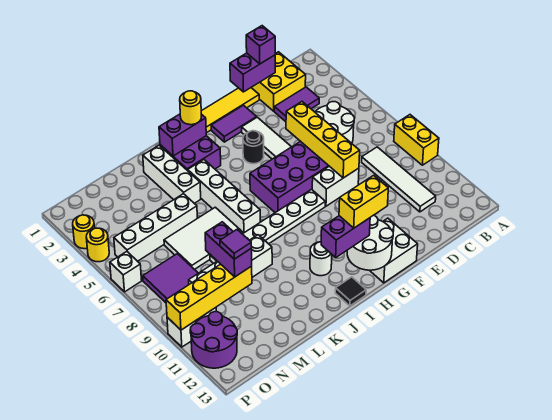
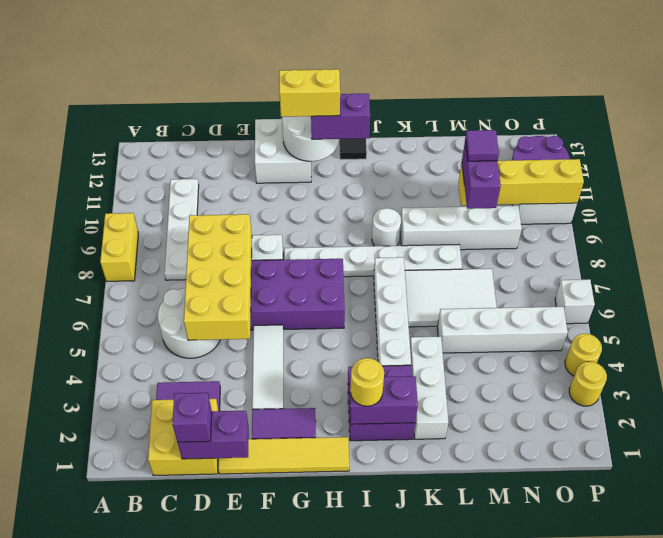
white 1x4 tile [362,147,436,212] -> white 1x4 plate [164,179,199,280]
yellow 1x4 brick [286,102,360,178] -> yellow 2x4 brick [184,214,252,340]
black 1x1 round brick [243,131,264,164] -> none
white 1x1 round brick [310,242,332,276] -> white 1x1 round brick moved to [372,208,401,246]
purple 2x2 tile [143,254,198,303] -> none

